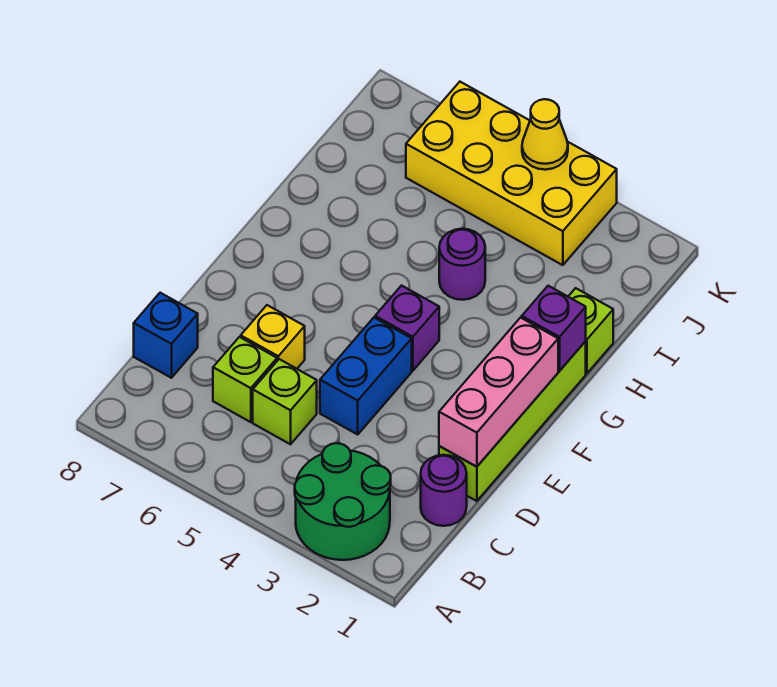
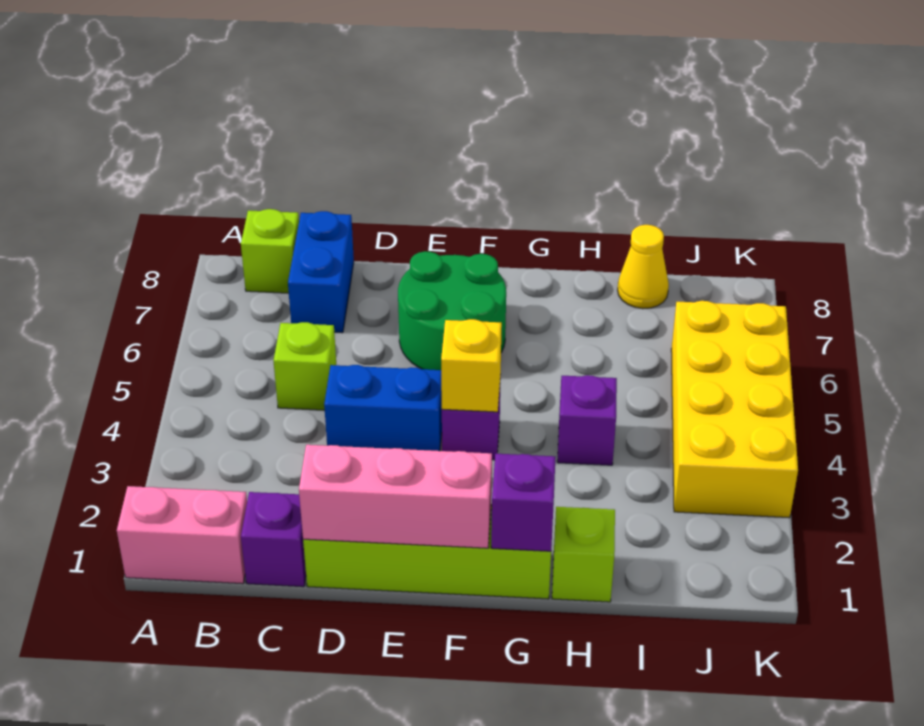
none -> pink 1x2 brick [117,486,247,584]
green 2x2 round brick [295,443,391,560] -> green 2x2 round brick moved to [398,251,506,370]
purple 1x1 round brick [421,455,467,526] -> purple 1x1 brick [241,492,306,587]
lime 1x1 brick [213,337,277,422] -> lime 1x1 brick moved to [241,209,299,293]
blue 1x1 brick [134,293,198,378] -> blue 1x2 brick [288,211,354,333]
yellow 1x1 brick [241,305,305,369] -> yellow 1x1 brick moved to [441,319,502,412]
purple 1x1 round brick [439,229,485,300] -> purple 1x1 brick [557,375,617,465]
yellow 1x1 cone [522,99,568,170] -> yellow 1x1 cone moved to [618,225,669,309]

